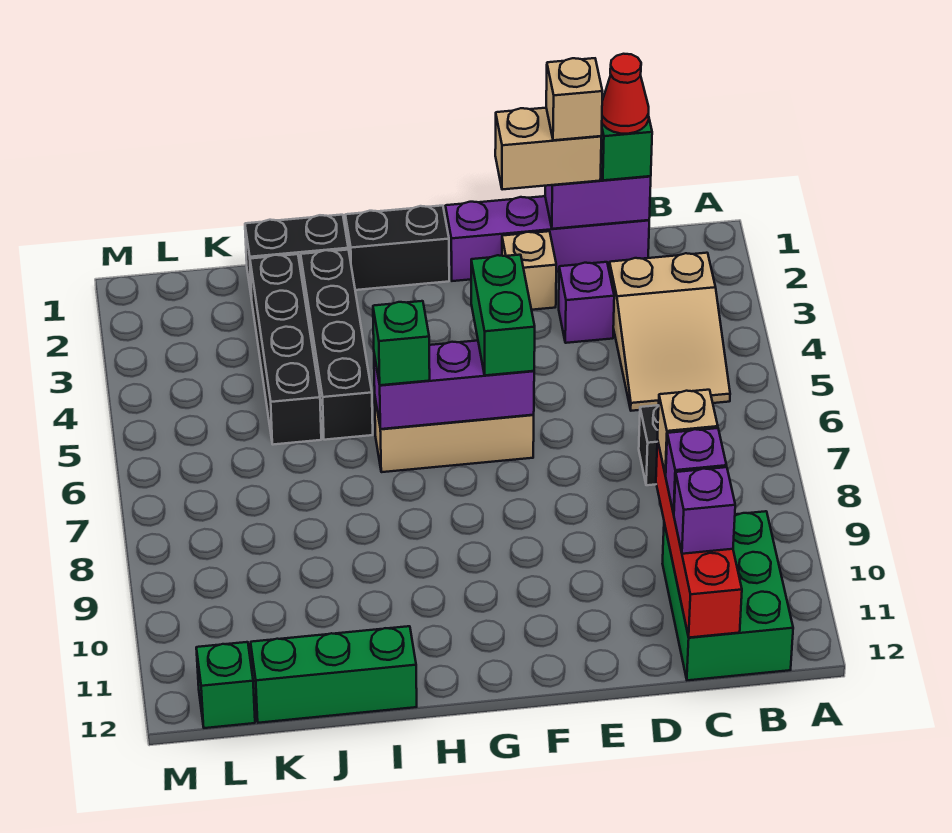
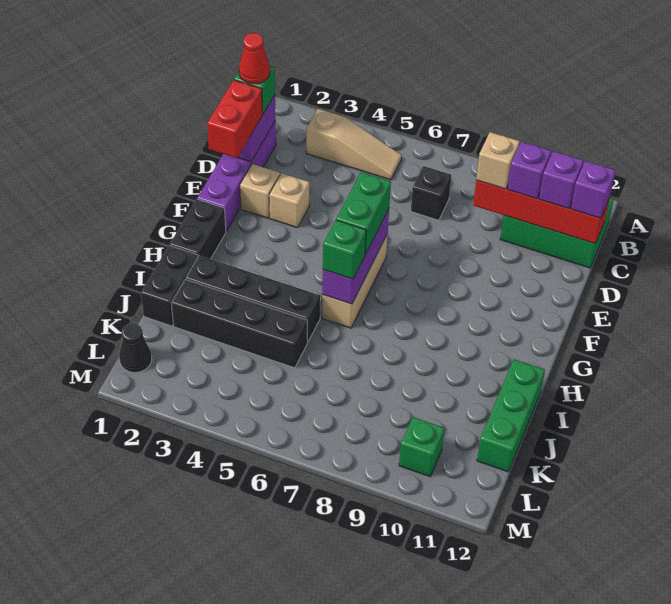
tan 2x3 slope [609,253,730,411] -> tan 1x3 slope [306,109,402,180]
tan 1x2 brick [495,108,601,190] -> red 1x2 brick [207,80,263,158]
tan 1x1 brick [546,58,602,140] -> tan 1x1 brick moved to [269,173,309,228]
purple 1x1 brick [559,262,614,343] -> purple 1x1 brick moved to [571,161,616,218]
green 1x2 brick [471,255,535,375] -> green 1x2 brick turned to [336,172,391,254]
none -> black 1x1 cone [119,323,152,373]
green 1x1 brick [196,642,255,728] -> green 1x1 brick moved to [399,417,444,477]

